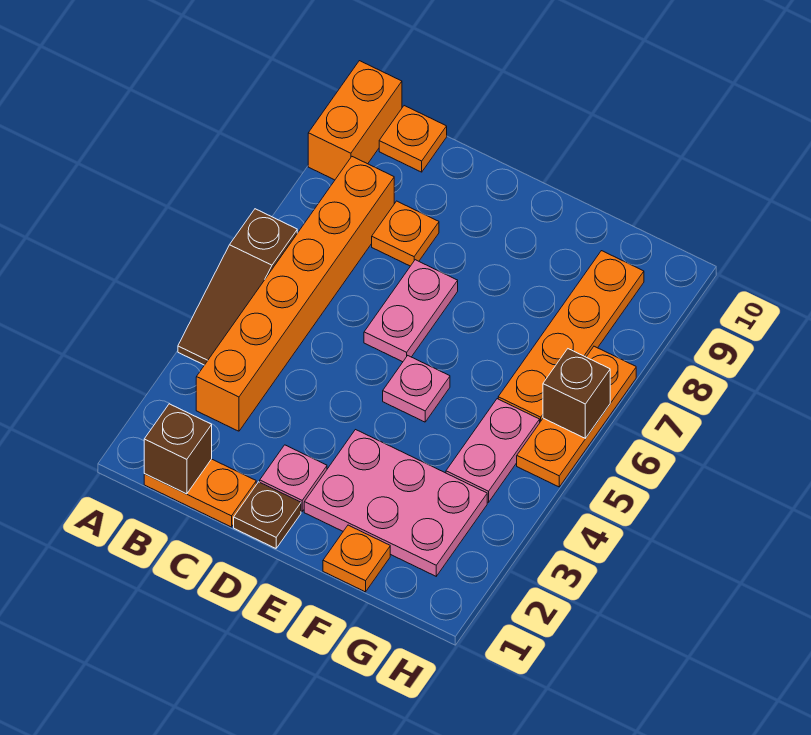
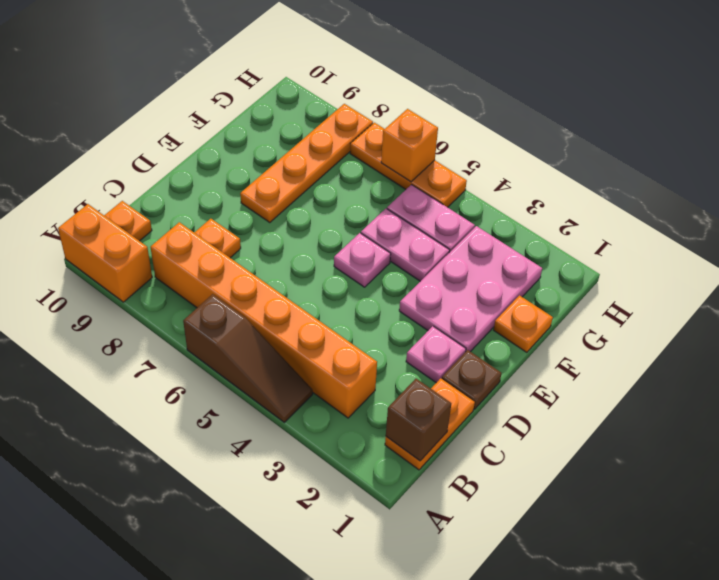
pink 1x2 plate [364,260,458,362] -> pink 1x2 plate moved to [361,209,450,281]
orange 1x4 plate [498,251,644,422] -> orange 1x4 plate turned to [240,104,373,223]
brown 1x1 brick [543,349,610,438] -> orange 1x1 brick [381,109,438,182]

